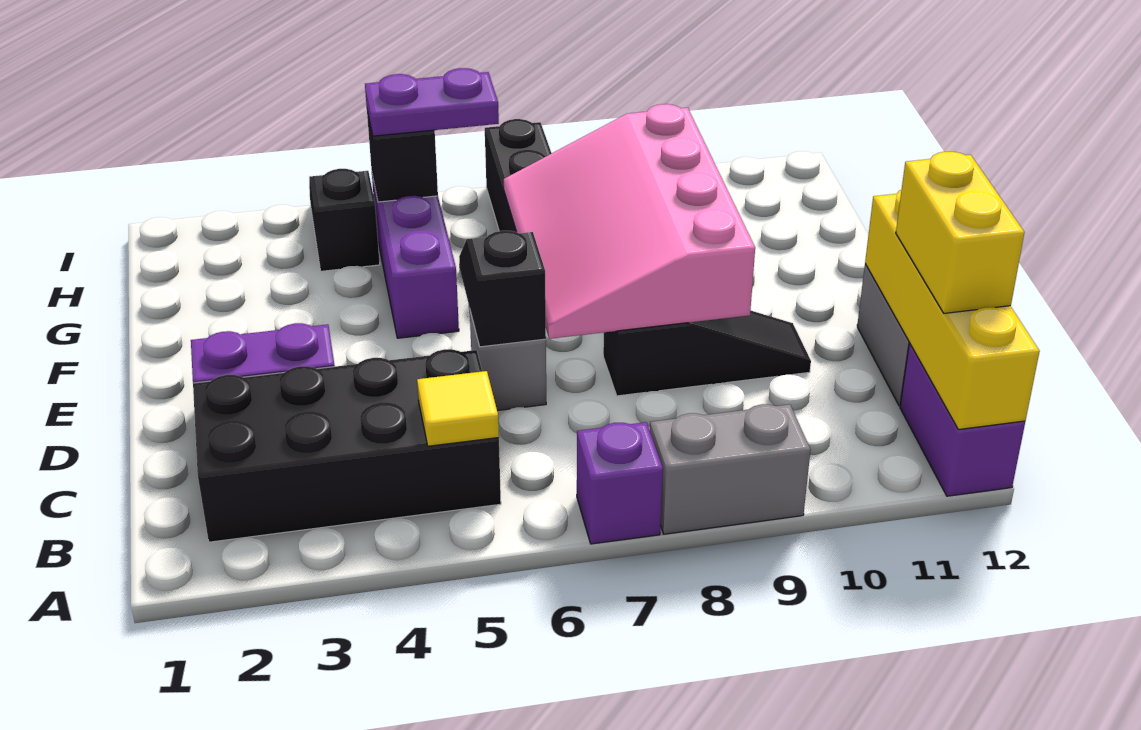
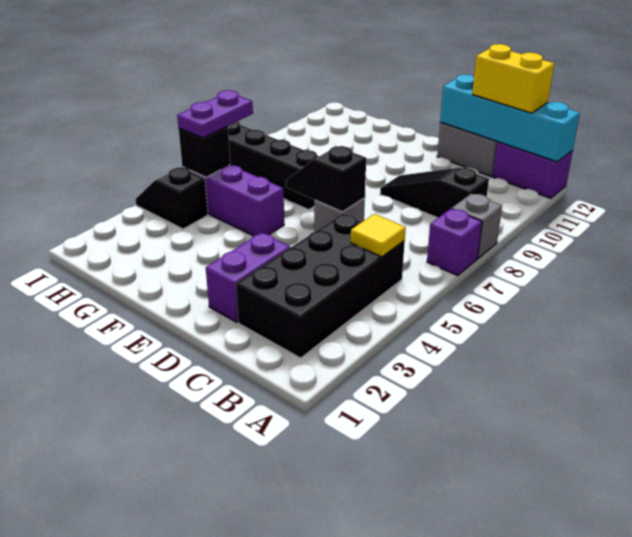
grey 1x2 brick [650,404,811,534] -> grey 1x1 brick [452,194,502,258]
yellow 1x4 brick [865,190,1040,430] -> cyan 1x4 brick [440,74,580,162]
pink 3x4 slope [504,104,755,339] -> none
black 1x3 slope [603,310,811,396] -> black 1x3 slope turned to [380,168,489,218]

